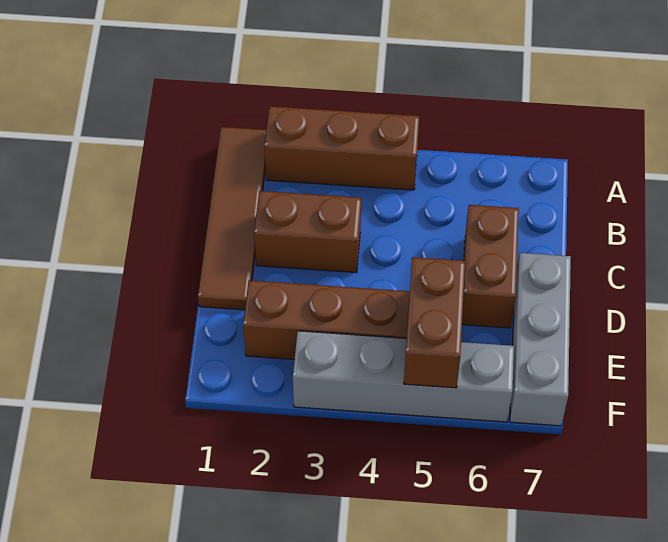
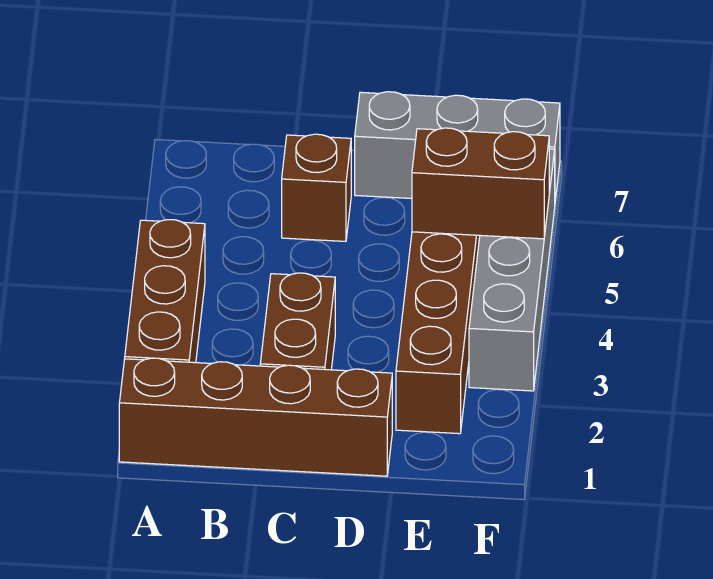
brown 1x4 tile [198,127,266,310] -> brown 1x4 brick [119,358,392,476]
brown 1x2 brick [462,205,519,328] -> brown 1x1 brick [282,134,351,241]

